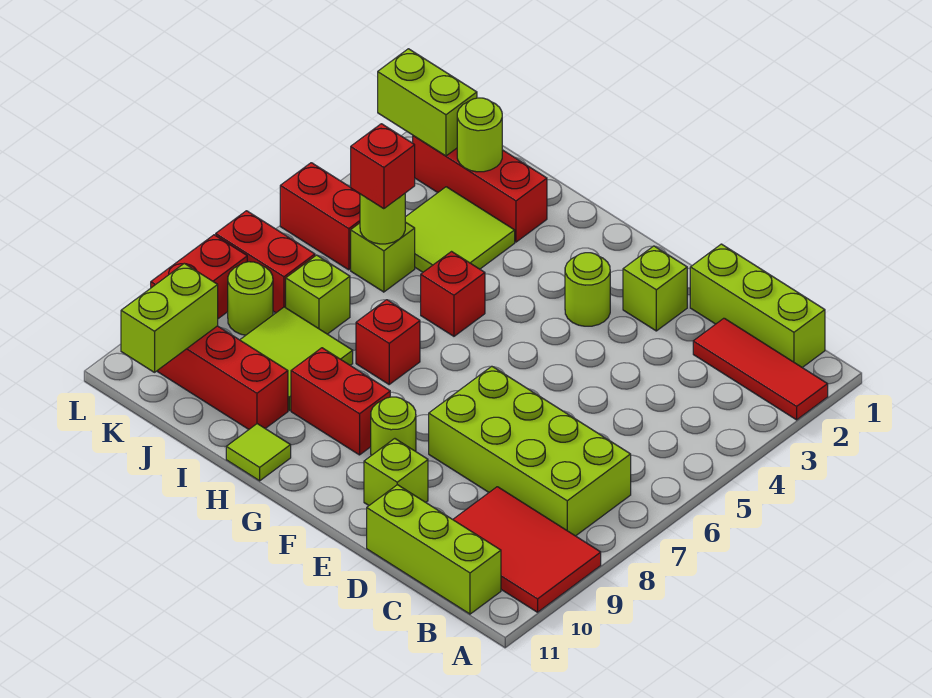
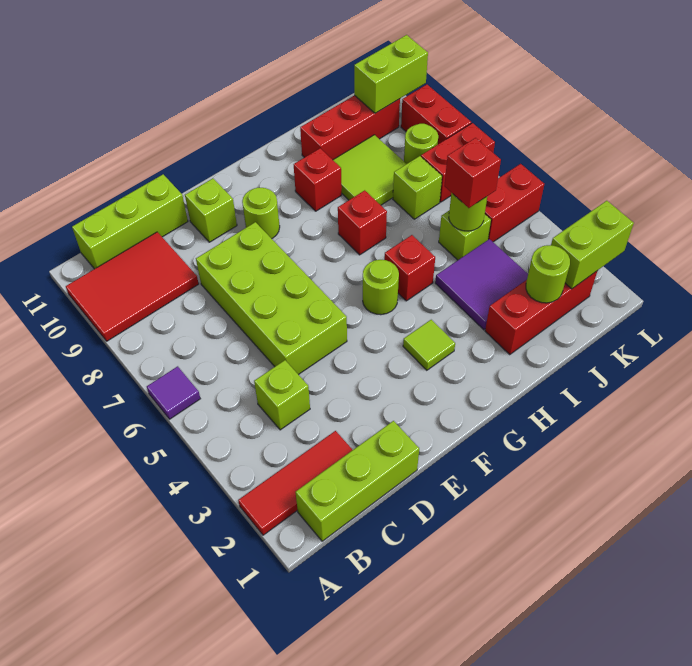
none -> purple 1x1 tile [147,366,200,419]
lime 2x4 brick [429,366,631,536] -> lime 2x4 brick turned to [196,222,347,375]
lime 1x1 brick [623,246,687,331] -> lime 1x1 brick moved to [254,360,310,430]
lime 1x1 round brick [565,253,610,326] -> lime 1x1 round brick moved to [363,260,399,315]
red 1x2 brick [291,348,390,455] -> red 1x1 brick [294,148,342,211]
lime 1x1 tile [226,424,291,481] -> lime 1x1 tile moved to [403,320,455,370]
lime 2x2 tile [405,187,515,272] -> purple 2x2 tile [435,239,528,330]
lime 1x2 brick [121,263,218,372] -> lime 1x2 brick turned to [354,35,428,113]

